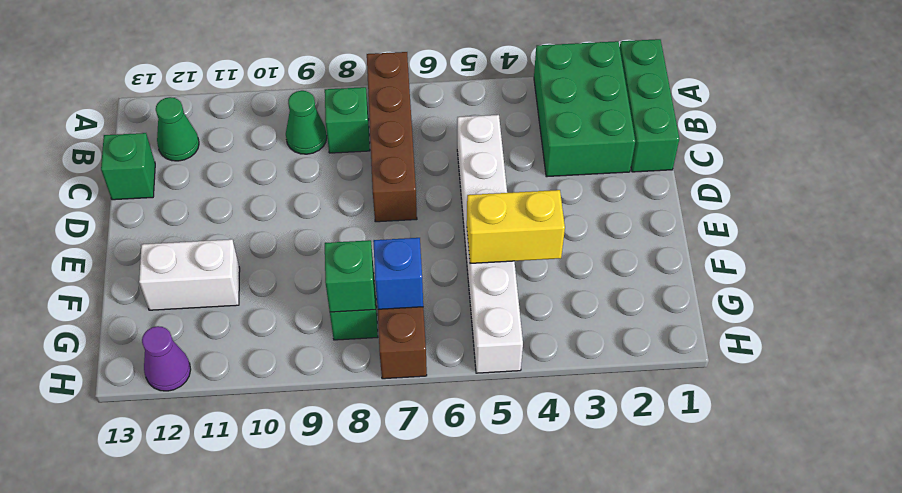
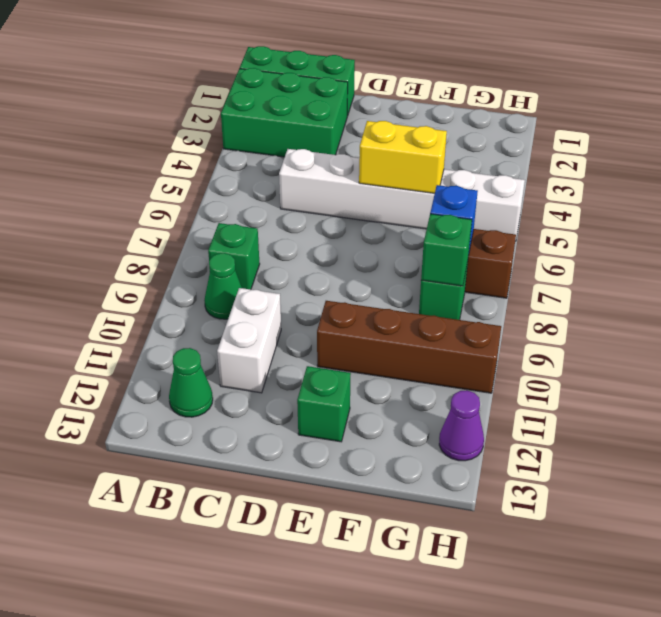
brown 1x4 brick [367,52,417,222] -> brown 1x4 brick moved to [317,301,501,393]
green 1x1 brick [101,133,155,200] -> green 1x1 brick moved to [297,366,351,442]
yellow 1x2 brick [467,190,565,263] -> yellow 1x2 brick turned to [359,121,447,193]
white 1x2 brick [139,239,240,310] -> white 1x2 brick moved to [217,288,281,393]

